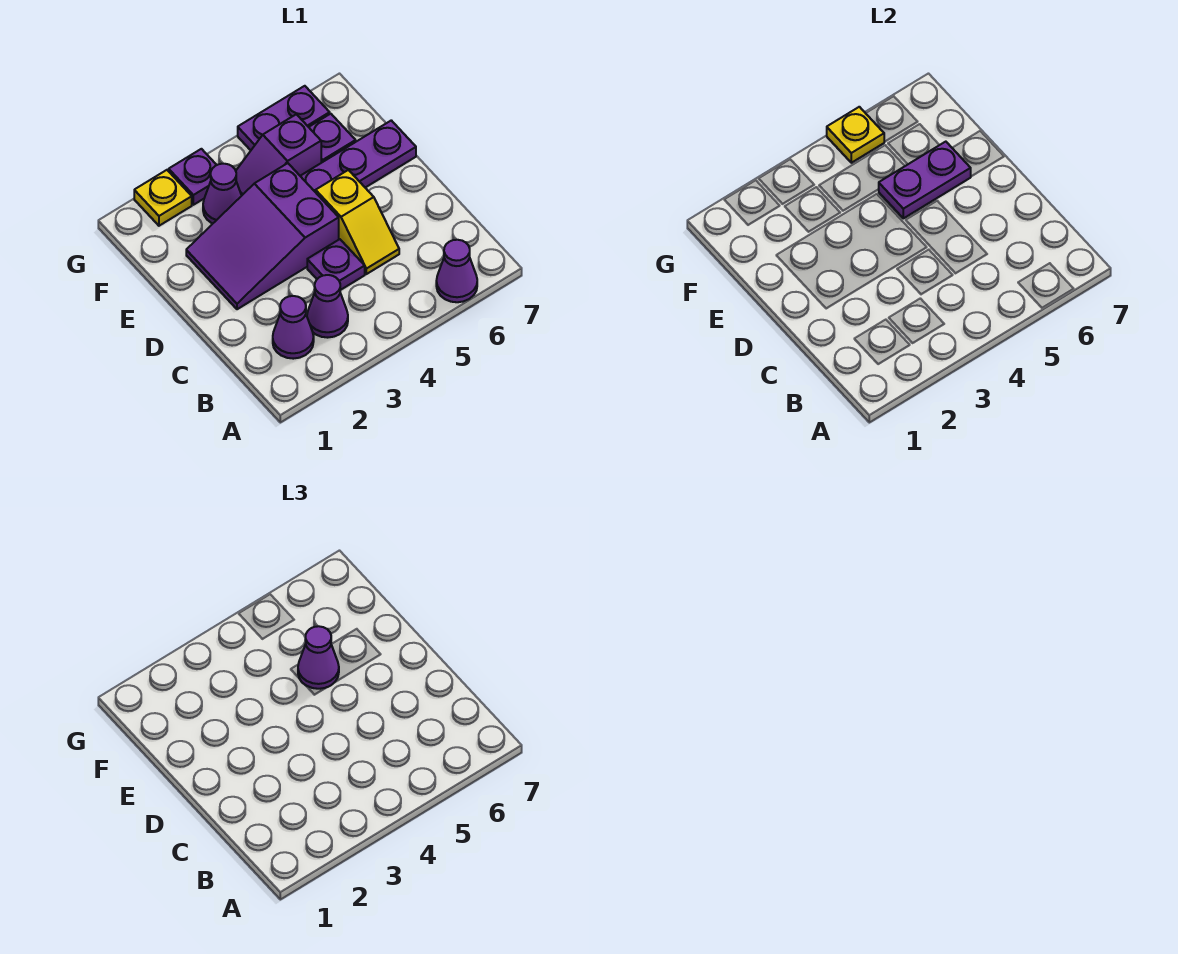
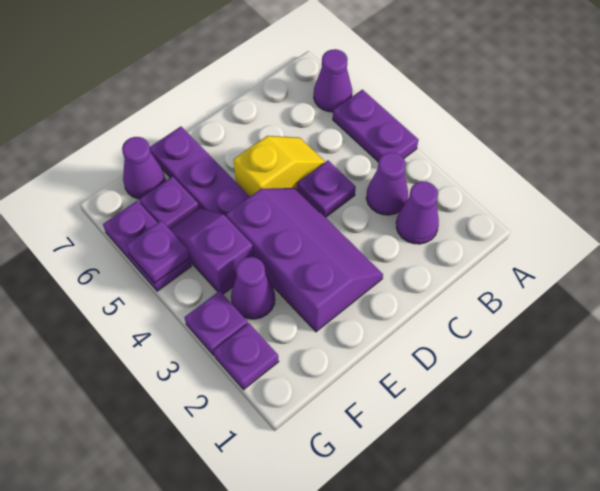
purple 2x3 slope [186,163,339,309] -> purple 2x3 slope turned to [226,188,383,332]
purple 1x2 plate [879,142,971,218] -> purple 1x2 plate moved to [333,90,418,162]
purple 1x1 cone [298,626,339,689] -> purple 1x1 cone moved to [122,137,165,199]
purple 1x2 slope [236,114,321,195] -> purple 1x2 slope turned to [170,208,254,294]
yellow 1x1 plate [134,170,192,226] -> purple 1x1 plate [214,323,279,390]
yellow 1x1 plate [827,107,884,163] -> purple 1x1 plate [126,221,190,283]

